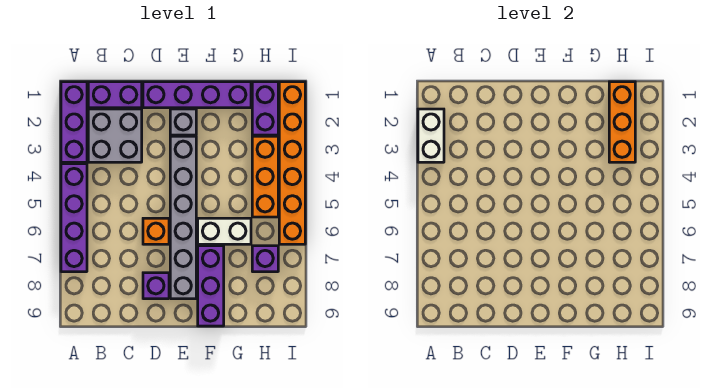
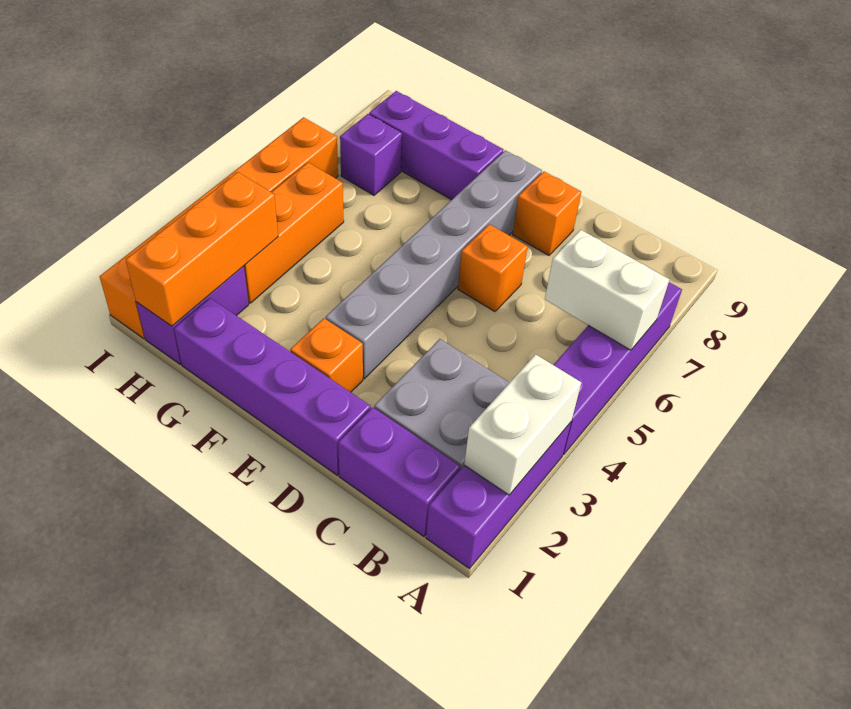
purple 1x1 brick [143,273,169,299] -> orange 1x1 brick [513,172,581,255]
grey 1x1 brick [170,109,196,135] -> orange 1x1 brick [290,318,363,392]
white 1x2 brick [198,218,251,244] -> white 1x2 brick moved to [545,230,670,350]
purple 1x3 brick [198,246,224,326] -> purple 1x3 brick turned to [369,91,503,200]

